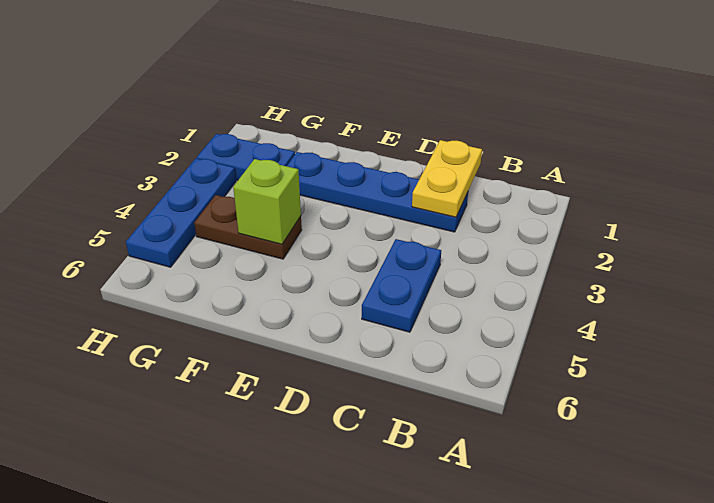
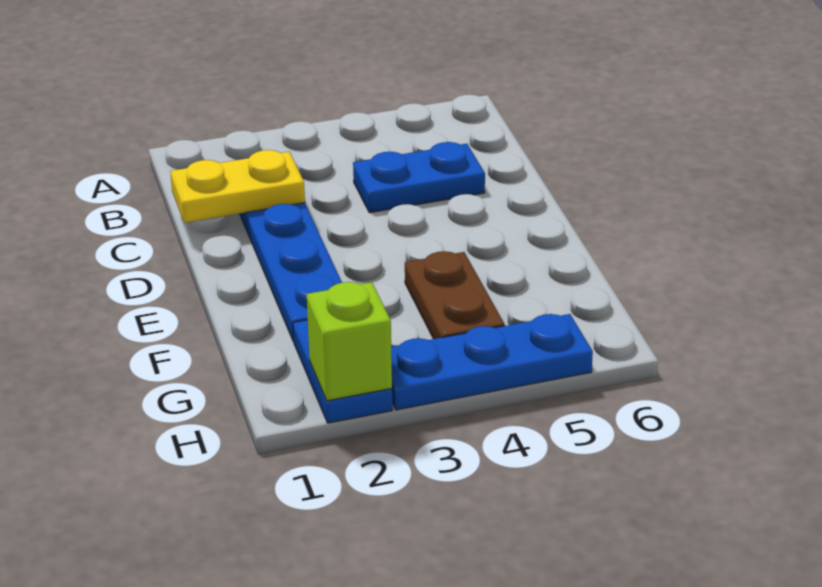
lime 1x1 brick [233,159,301,244] -> lime 1x1 brick moved to [307,282,392,401]

